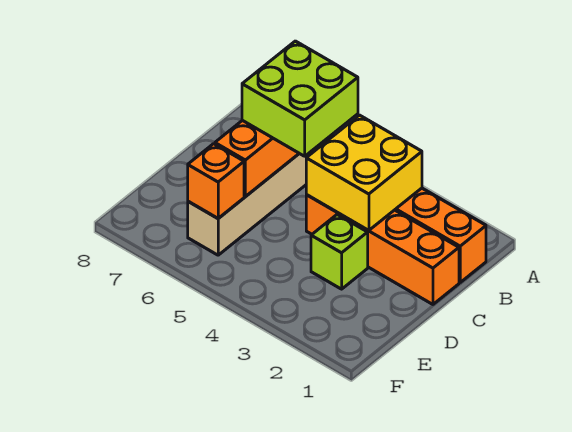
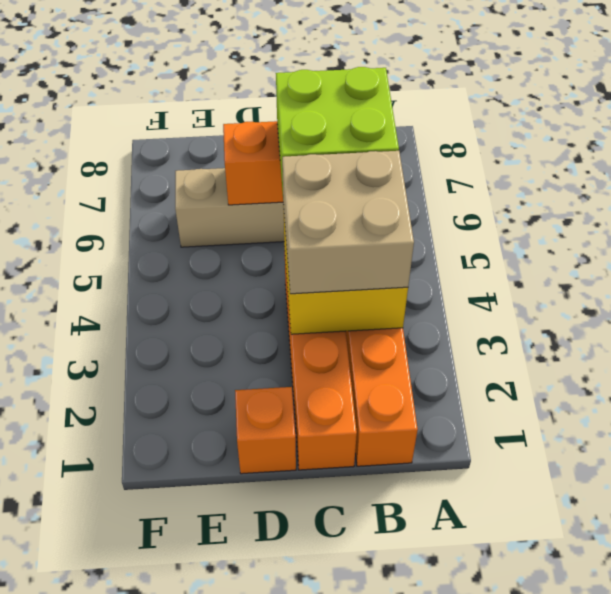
none -> tan 2x2 brick [282,151,414,294]
lime 1x1 brick [311,215,368,289] -> none
orange 1x1 brick [188,144,244,218] -> orange 1x1 brick moved to [235,387,296,474]

